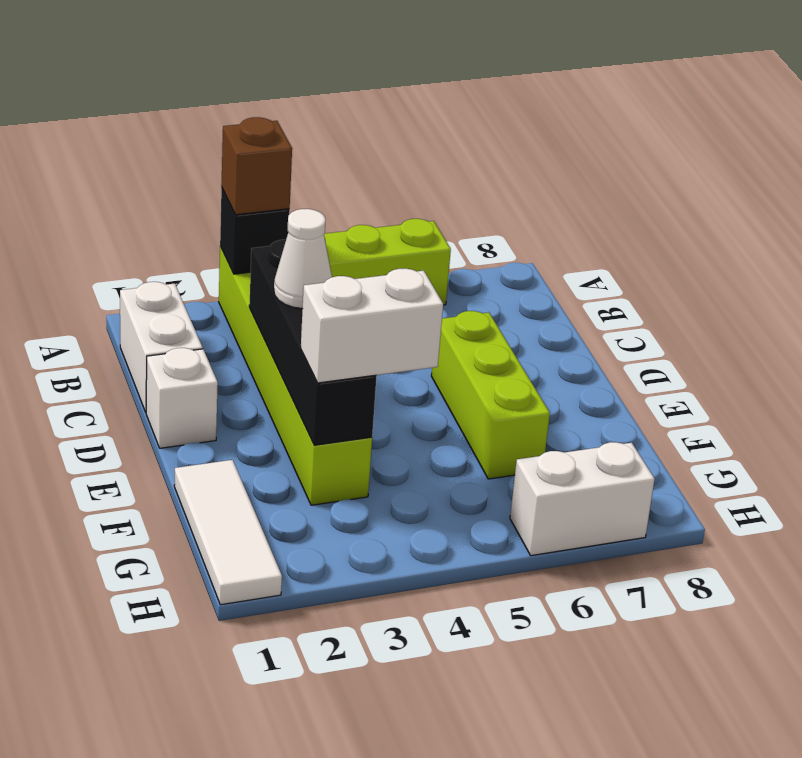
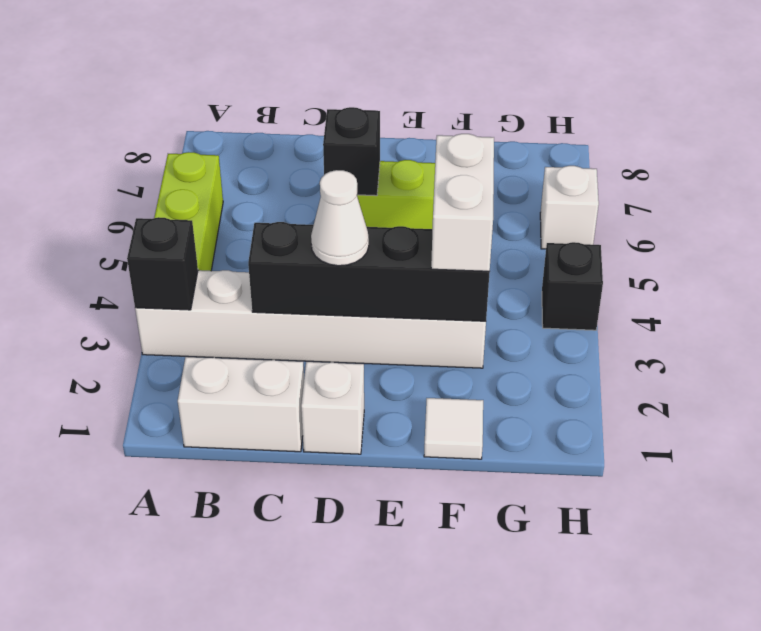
lime 1x6 brick [219,246,372,505] -> white 1x6 brick [135,270,486,368]
brown 1x1 brick [221,117,292,215] -> none
none -> black 1x1 brick [323,107,380,196]
white 1x3 tile [174,460,282,605] -> white 1x1 tile [424,398,483,459]
none -> black 1x1 brick [542,242,603,330]
white 1x2 brick [510,442,654,556] -> white 1x1 brick [540,166,599,249]

